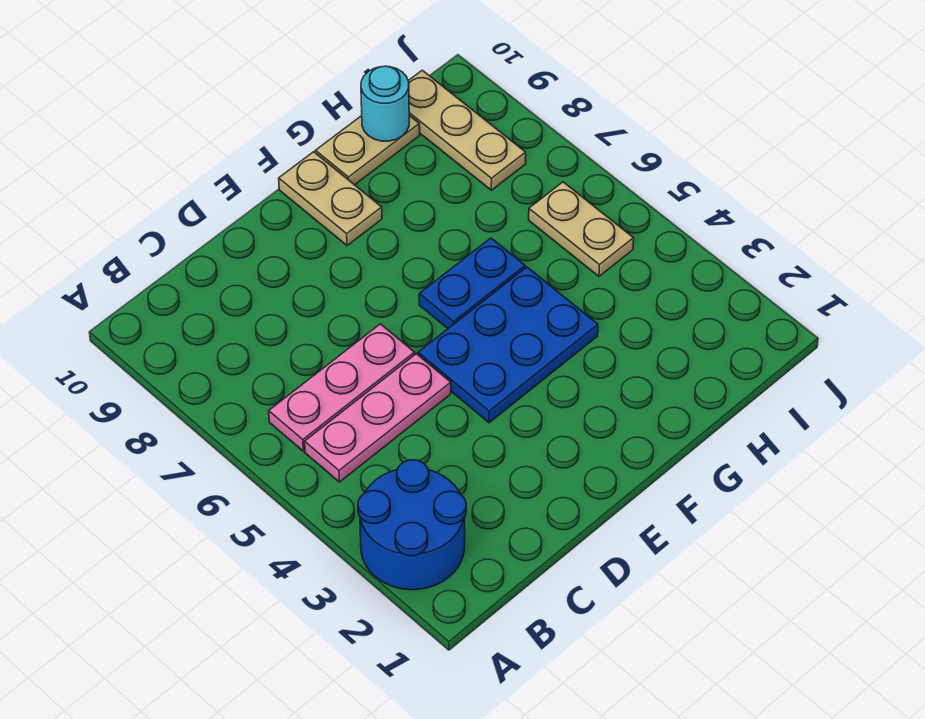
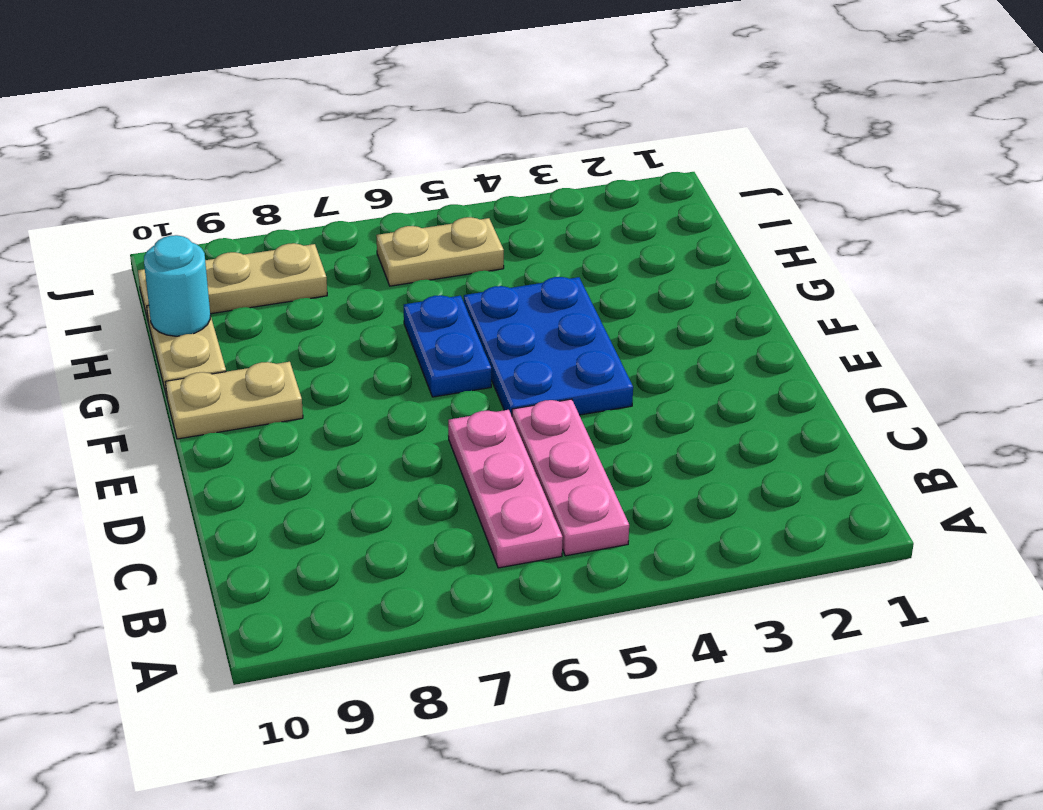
blue 2x2 round brick [358,460,466,590] -> none

